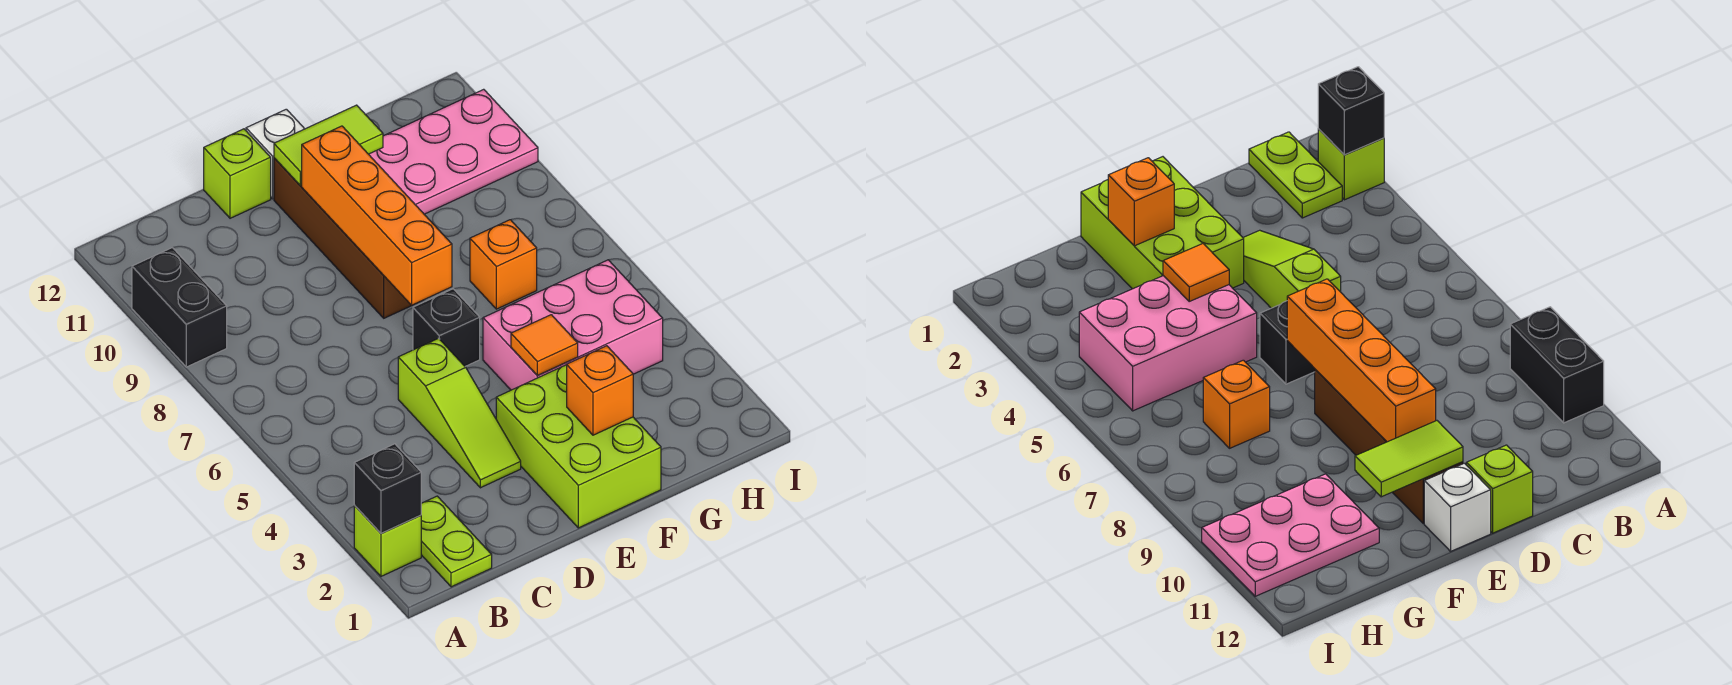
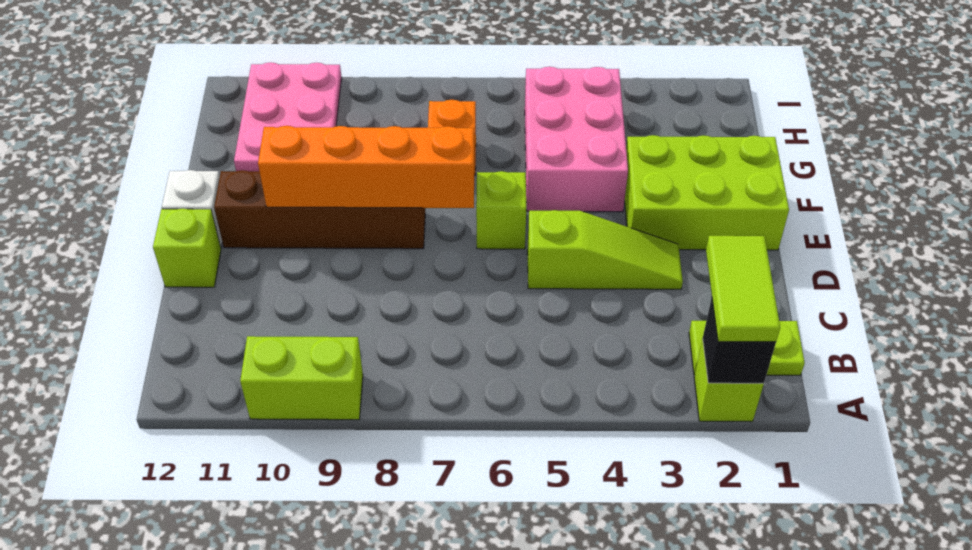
black 1x2 brick [132,248,227,367] -> lime 1x2 brick [240,336,363,420]
black 1x1 brick [413,289,480,366] -> lime 1x1 brick [476,171,526,249]
lime 1x2 tile [274,105,383,186] -> lime 1x2 tile moved to [706,236,780,342]
orange 1x1 brick [567,346,633,435] -> none
orange 1x1 tile [511,315,578,375] -> none

